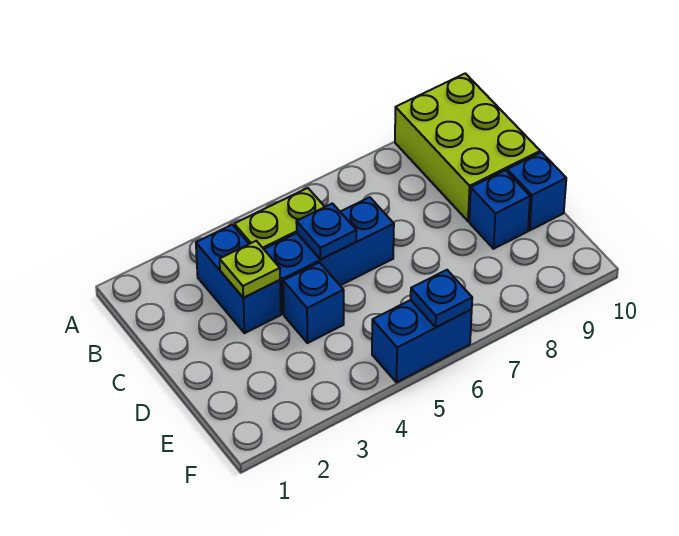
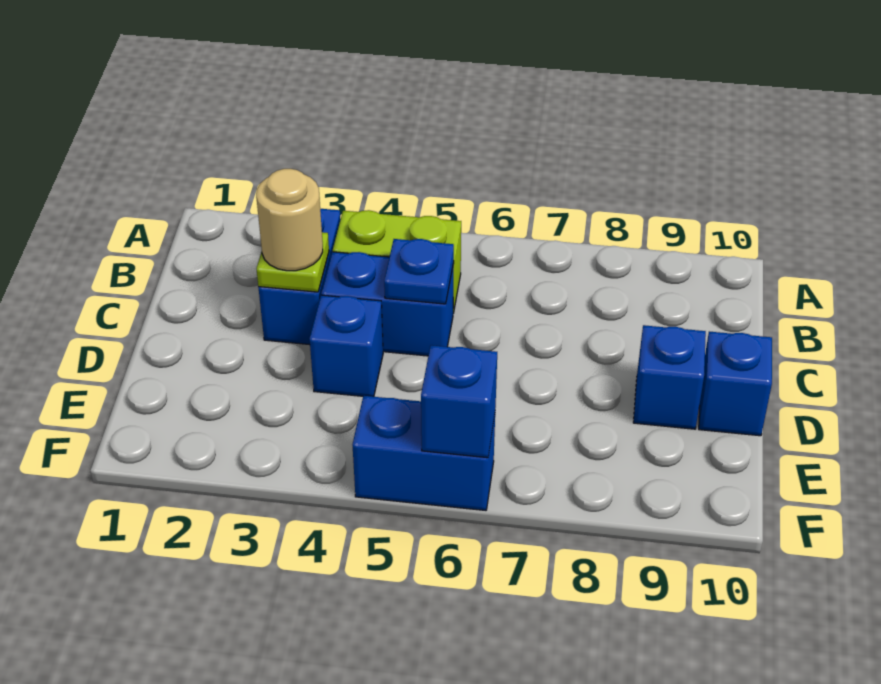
lime 2x3 brick [395,73,540,221] -> none
none -> tan 1x1 round brick [256,169,323,271]
blue 1x3 brick [264,197,394,314] -> blue 1x2 brick [321,252,454,356]
blue 1x1 plate [411,270,472,327] -> blue 1x1 brick [421,345,497,458]

